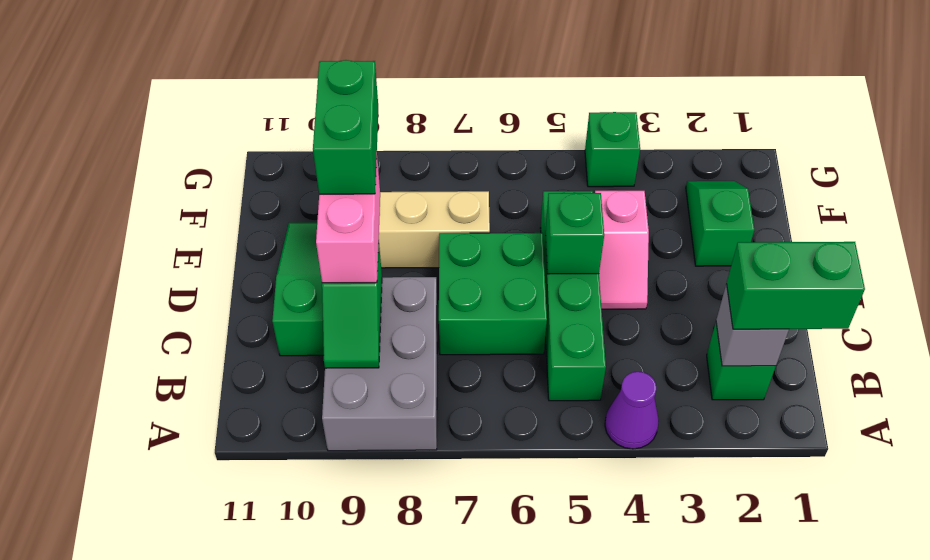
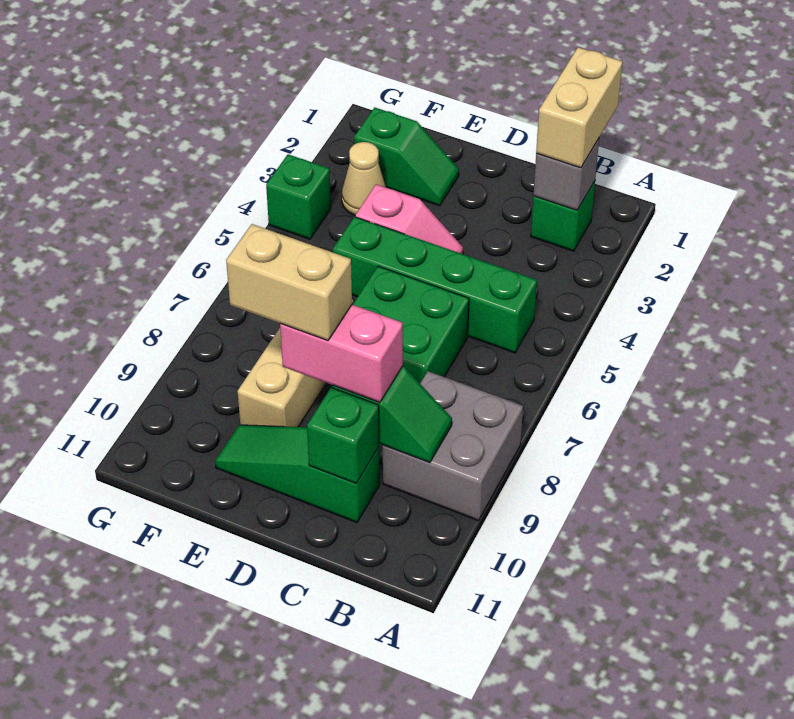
purple 1x1 cone [605,372,659,449] -> none
grey 2x3 brick [322,277,437,451] -> grey 2x2 brick [383,371,523,521]
green 1x2 brick [727,242,865,329] -> tan 1x2 brick [536,47,623,168]
green 1x1 brick [545,193,604,274] -> green 1x1 brick moved to [307,387,379,483]
green 1x2 brick [313,60,378,194] -> tan 1x2 brick [226,224,352,340]
green 1x2 slope [686,181,754,266] -> green 1x2 slope turned to [354,107,459,206]
none -> tan 1x1 cone [342,142,386,215]

